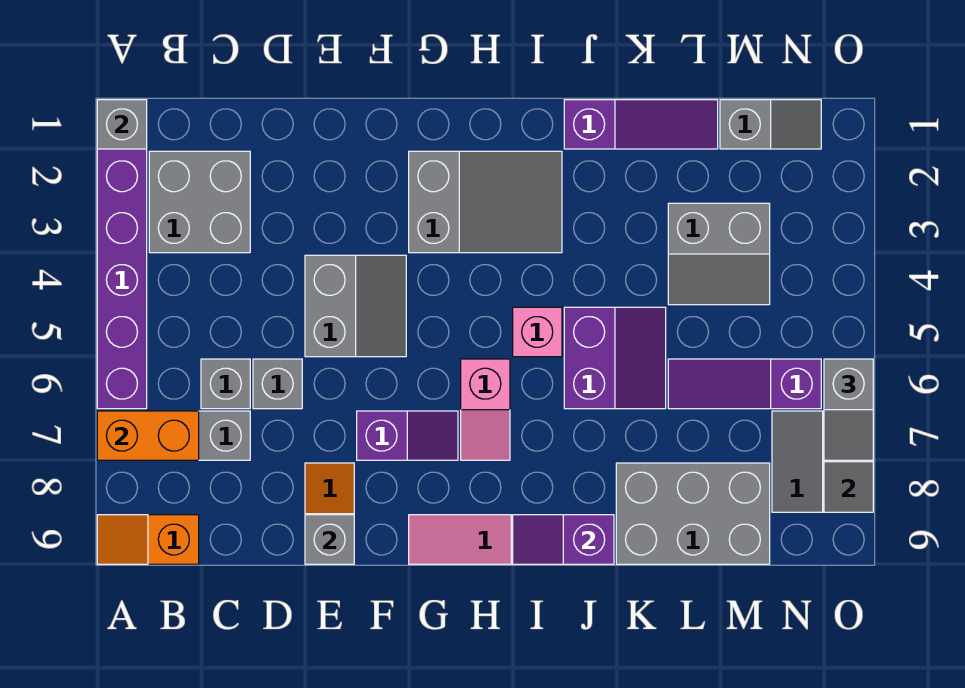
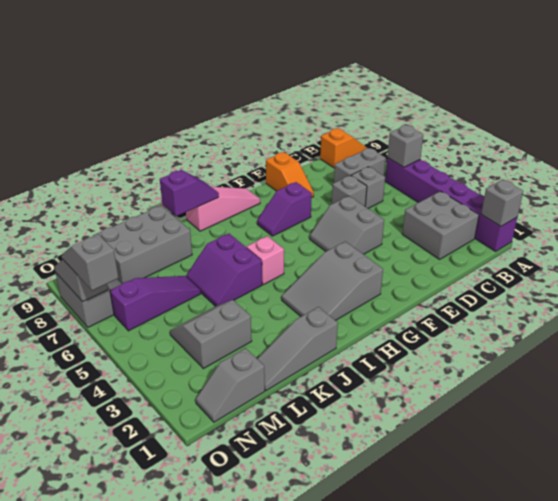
orange 1x2 brick [97,411,199,460] -> none
grey 1x1 brick [305,515,354,564] -> grey 1x1 brick moved to [387,125,423,167]
pink 1x2 slope [461,359,510,460] -> none
purple 1x3 slope [564,100,718,149] -> grey 1x3 slope [257,307,338,391]

